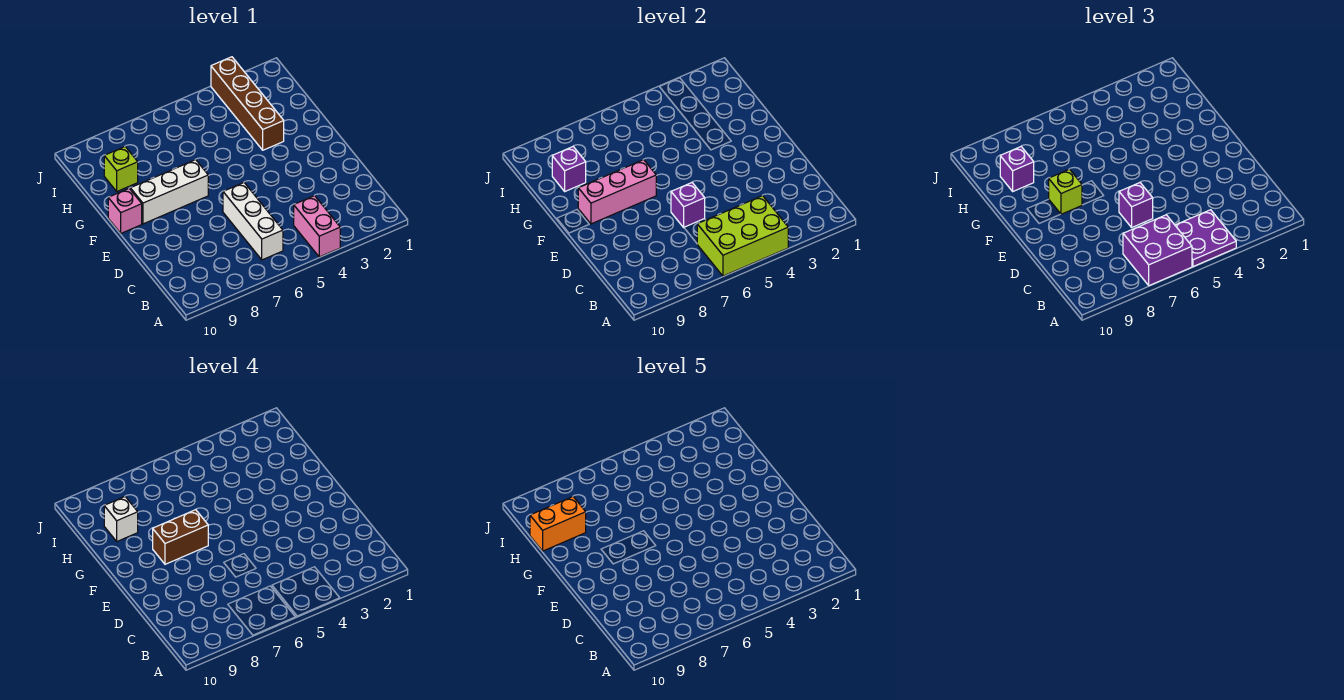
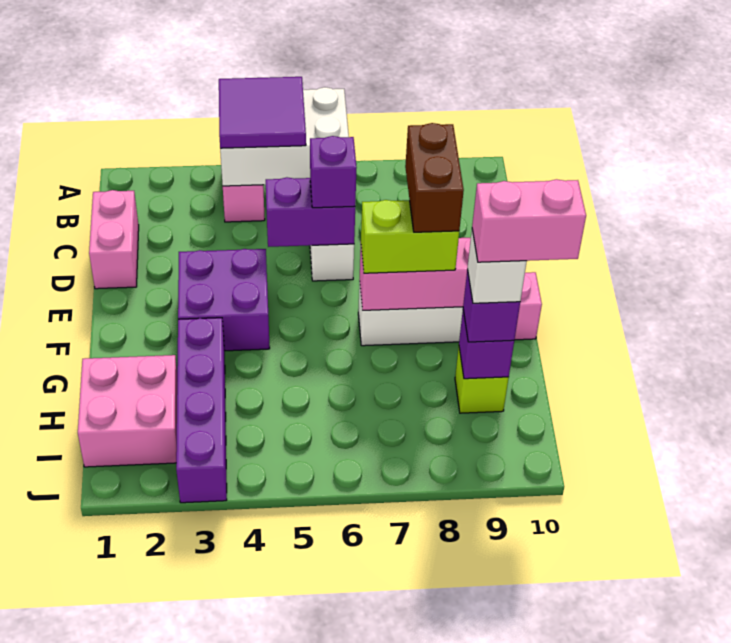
lime 2x3 brick [697,196,788,276] -> white 2x3 brick [220,87,349,186]
purple 2x2 plate [1175,210,1236,267] -> purple 2x2 tile [219,77,306,148]
purple 2x2 brick [1123,215,1192,286] -> purple 2x2 brick moved to [178,249,270,351]
none -> pink 1x2 brick [89,190,139,289]
purple 1x1 brick [671,183,705,227] -> purple 1x2 brick [266,177,355,247]
brown 1x2 brick [153,510,208,564] -> brown 1x2 brick turned to [405,123,464,232]
lime 1x1 brick [1049,169,1082,214] -> lime 1x2 brick [361,200,459,273]
brown 1x4 brick [211,57,284,150] -> purple 1x4 brick [176,318,227,503]
none -> pink 2x2 brick [78,355,177,467]
orange 1x2 brick [530,497,586,551] -> pink 1x2 brick [472,179,586,262]

